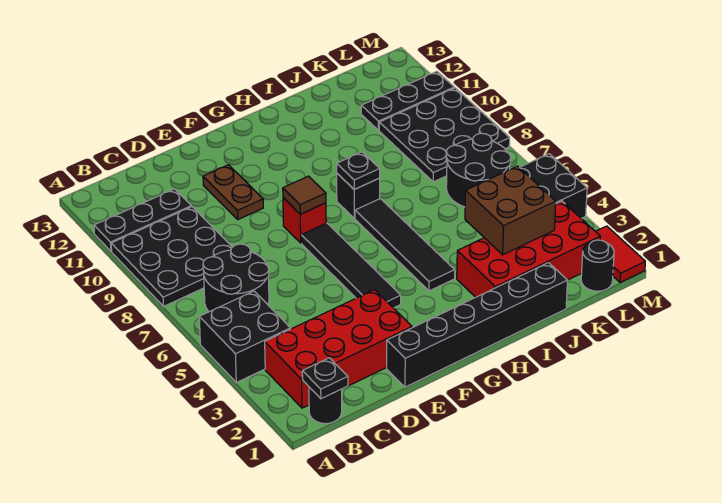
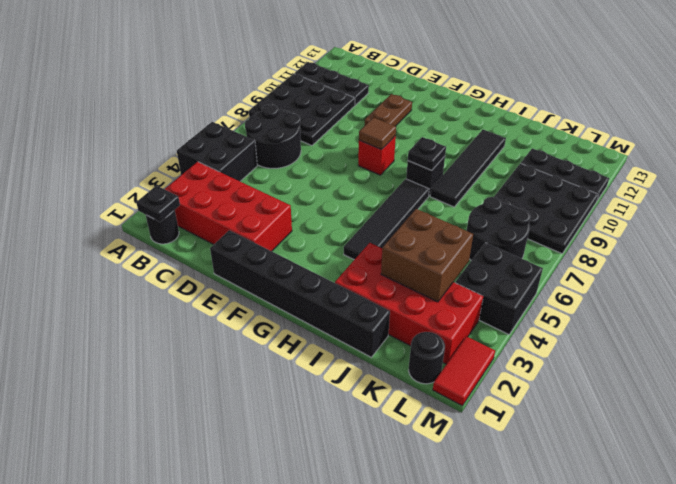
black 1x4 tile [301,223,401,308] -> black 1x4 tile moved to [430,130,506,207]

